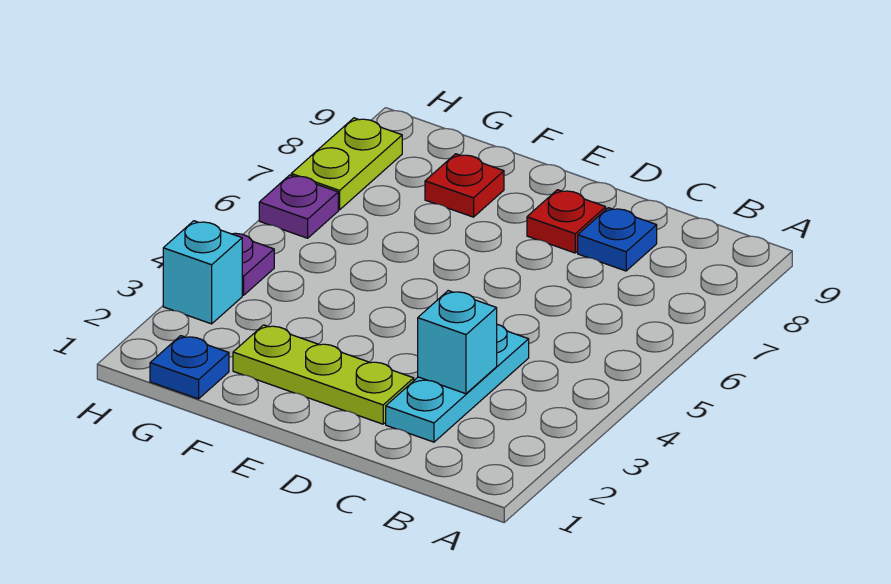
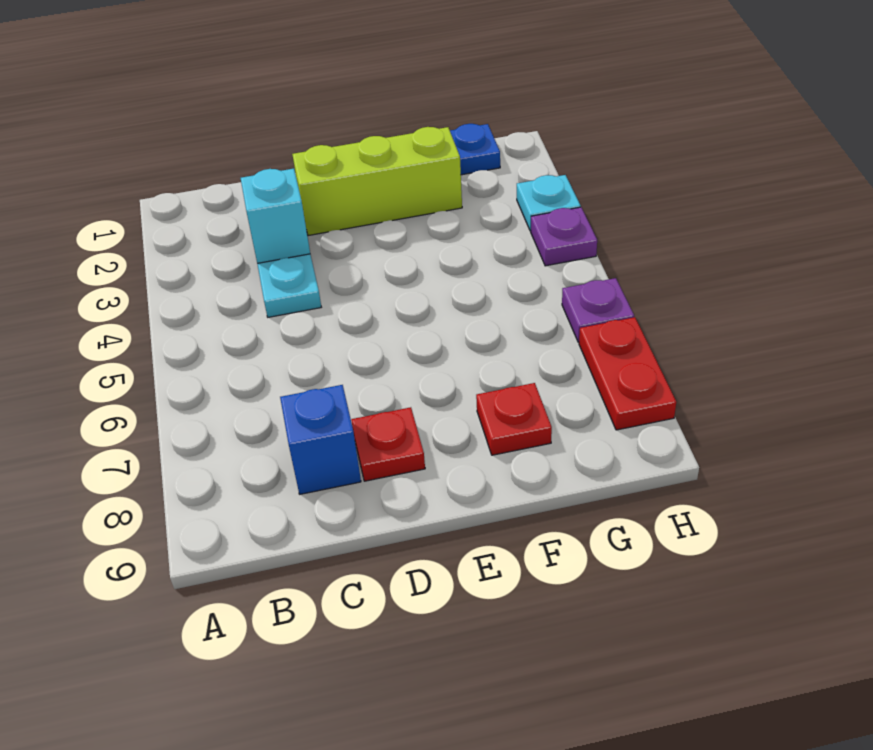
blue 1x1 plate [578,208,657,271] -> blue 1x1 brick [280,385,361,494]
lime 1x3 plate [233,325,414,424] -> lime 1x3 brick [292,127,462,236]
cyan 1x1 brick [163,221,242,324] -> cyan 1x1 plate [517,175,581,231]
lime 1x2 plate [291,118,402,210] -> red 1x2 plate [579,317,676,430]

